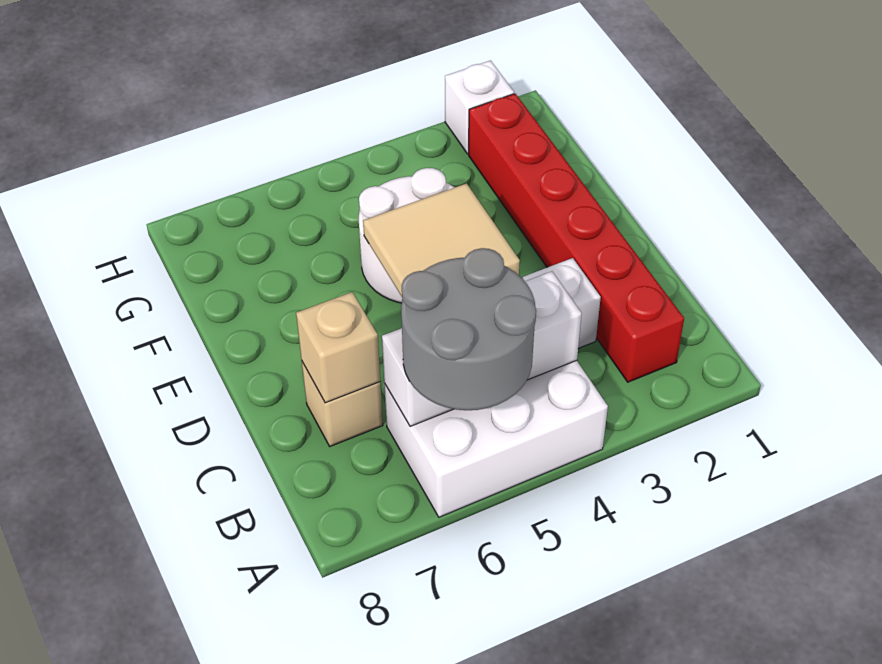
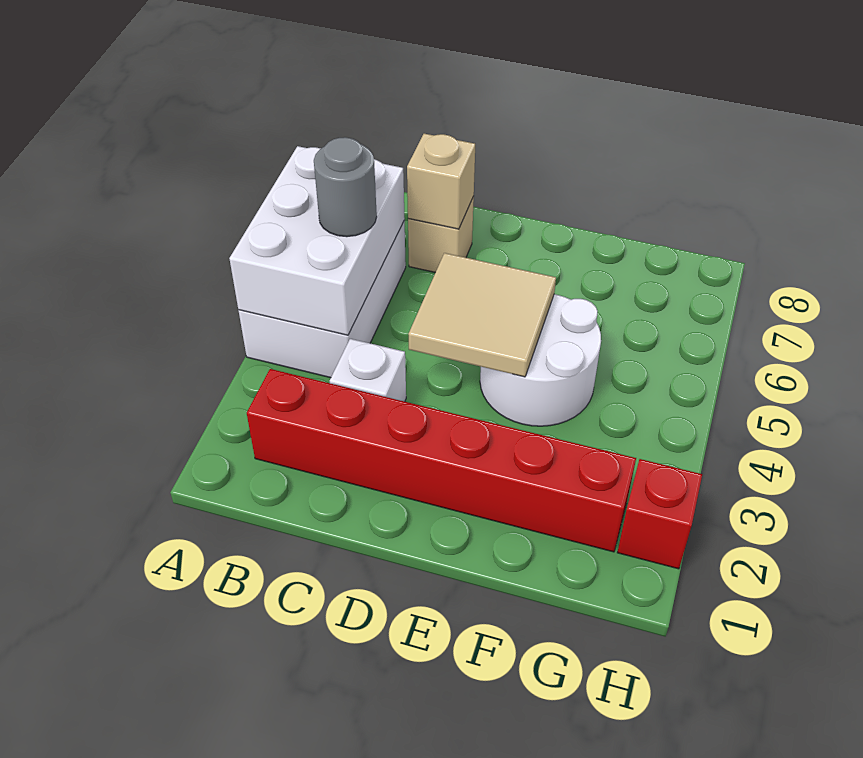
grey 2x2 round brick [401,248,536,410] -> grey 1x1 round brick [314,137,377,237]
white 1x3 brick [382,271,582,426] -> white 2x3 brick [229,146,405,335]
white 1x1 brick [445,61,514,154] -> red 1x1 brick [617,459,702,569]

